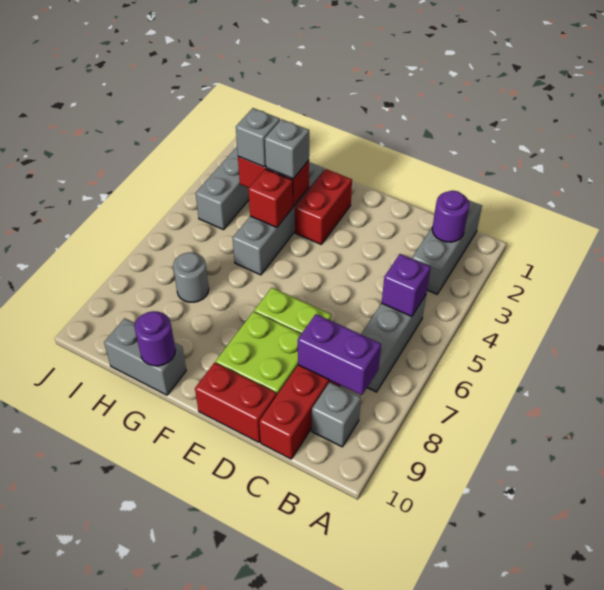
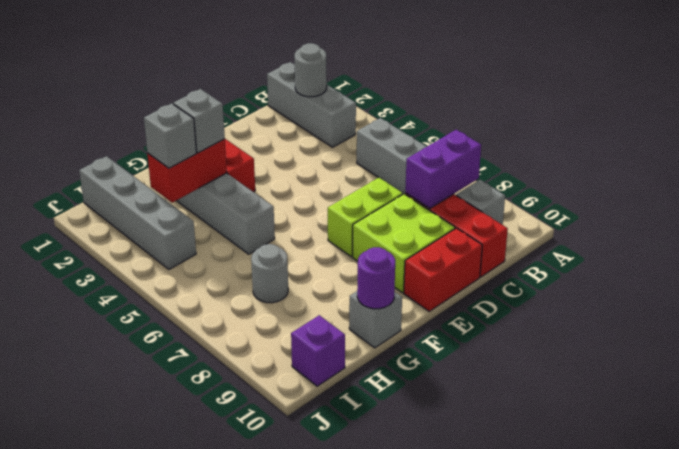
purple 1x1 round brick [432,191,469,242] -> grey 1x1 round brick [294,43,327,97]
purple 1x1 brick [382,254,431,317] -> purple 1x1 brick moved to [291,315,345,386]
red 1x1 brick [248,169,293,227] -> none
grey 1x2 brick [104,318,186,395] -> grey 1x1 brick [349,291,402,348]

